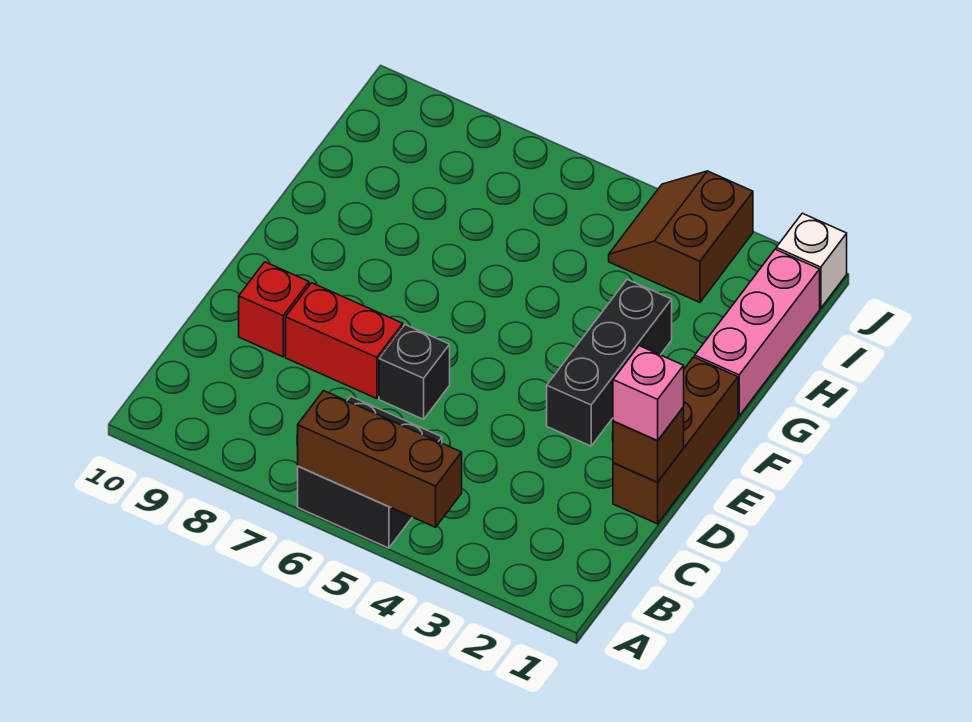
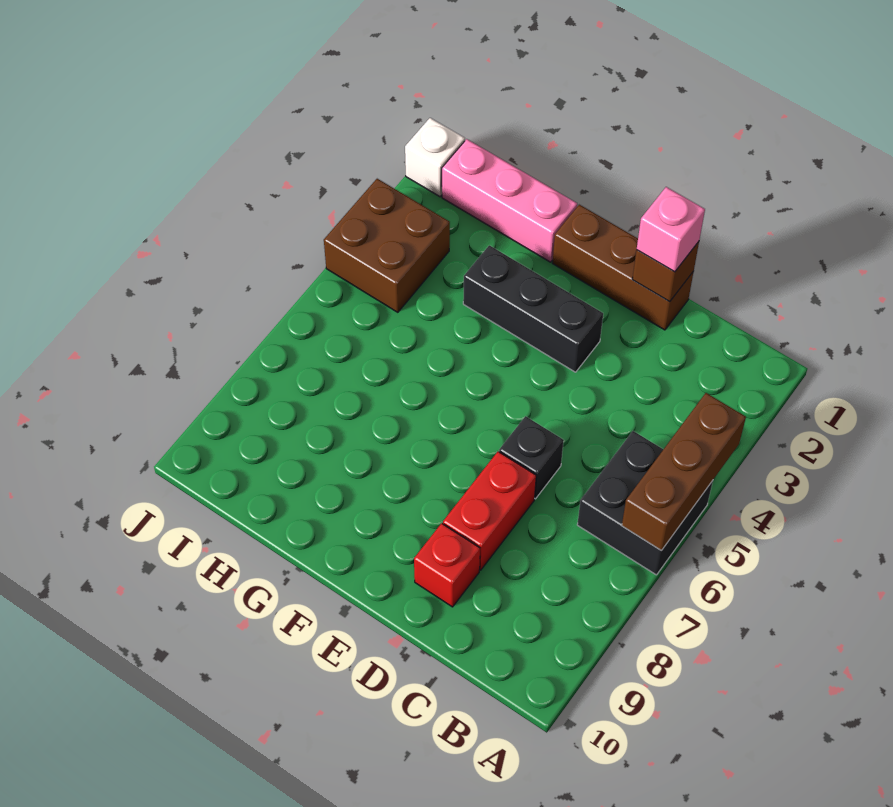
brown 2x2 slope [609,171,753,302] -> brown 2x2 brick [324,179,450,312]

